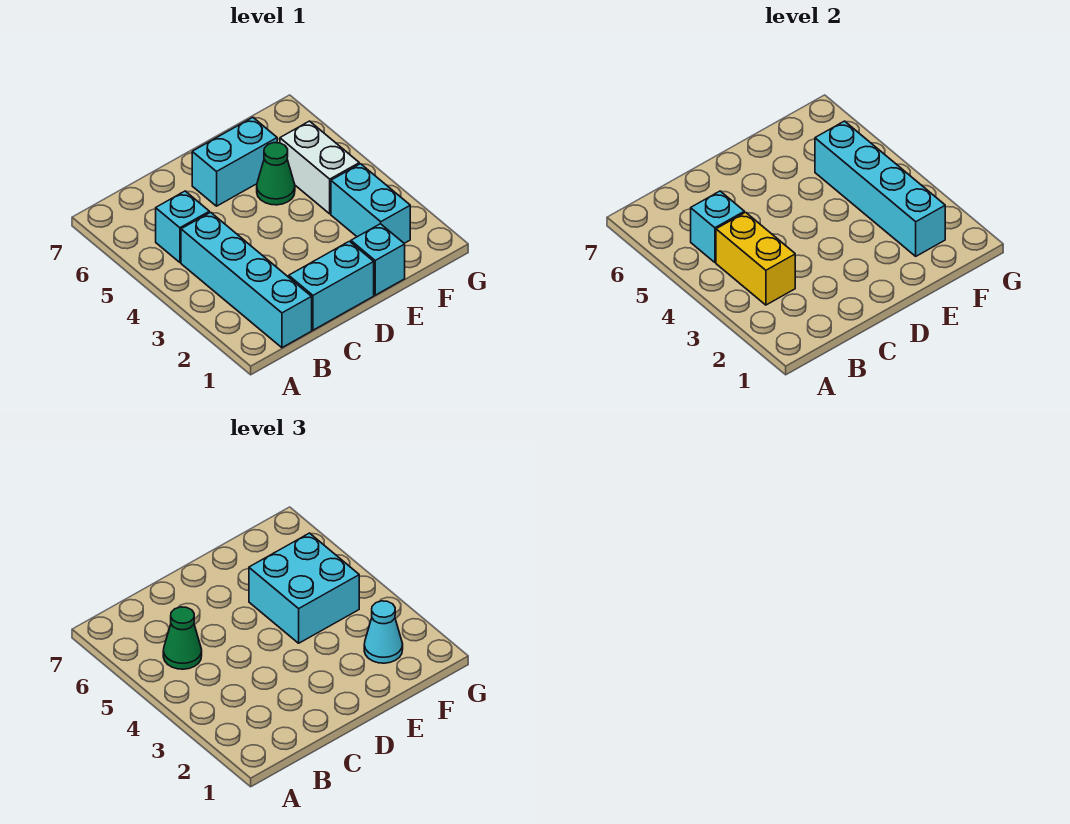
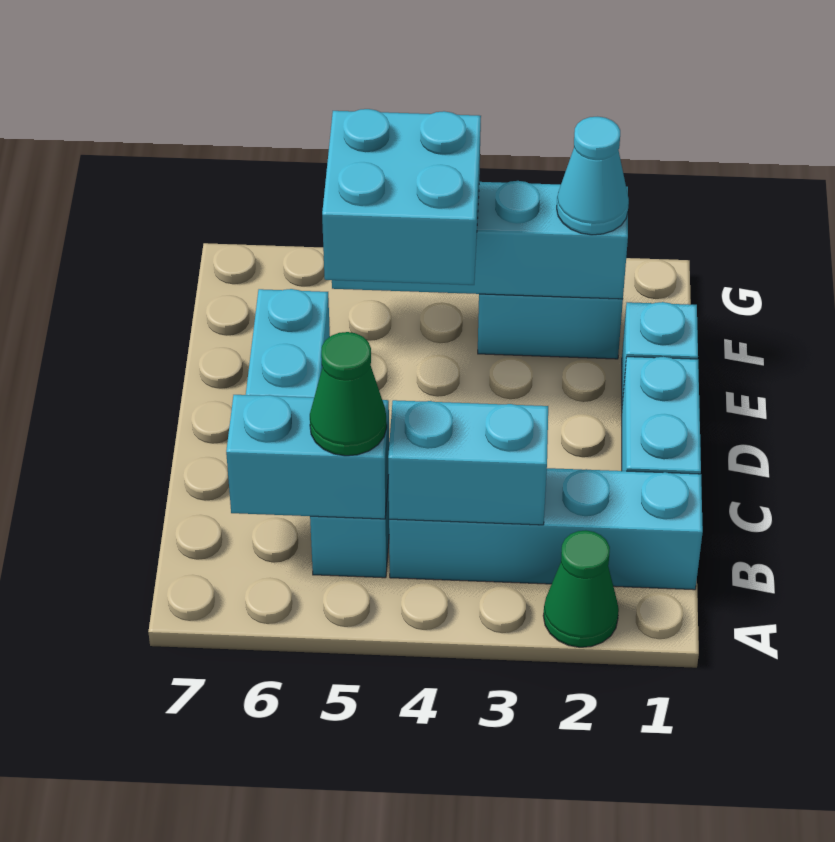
yellow 1x2 brick [716,212,795,305] -> cyan 1x2 brick [388,400,548,525]
cyan 1x1 brick [691,191,744,262] -> cyan 1x2 brick [226,395,389,519]
green 1x1 cone [257,143,295,205] -> green 1x1 cone moved to [543,530,619,647]
white 1x2 brick [280,121,359,214] -> none

